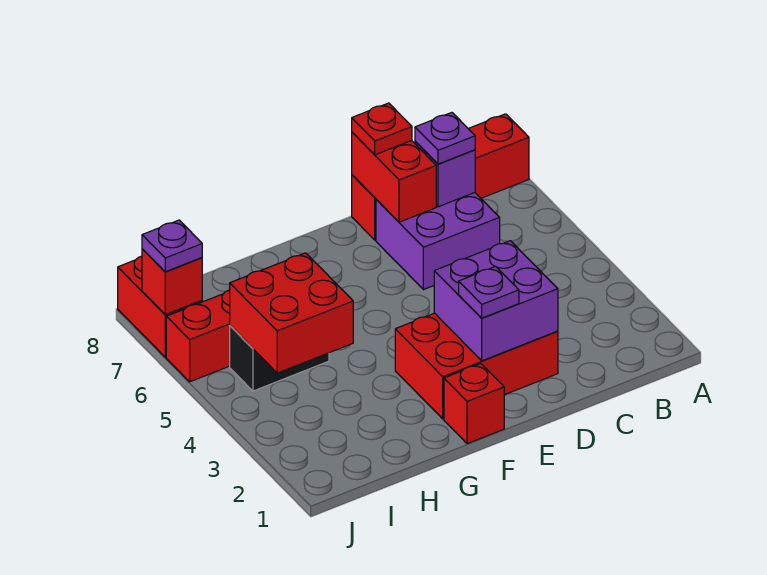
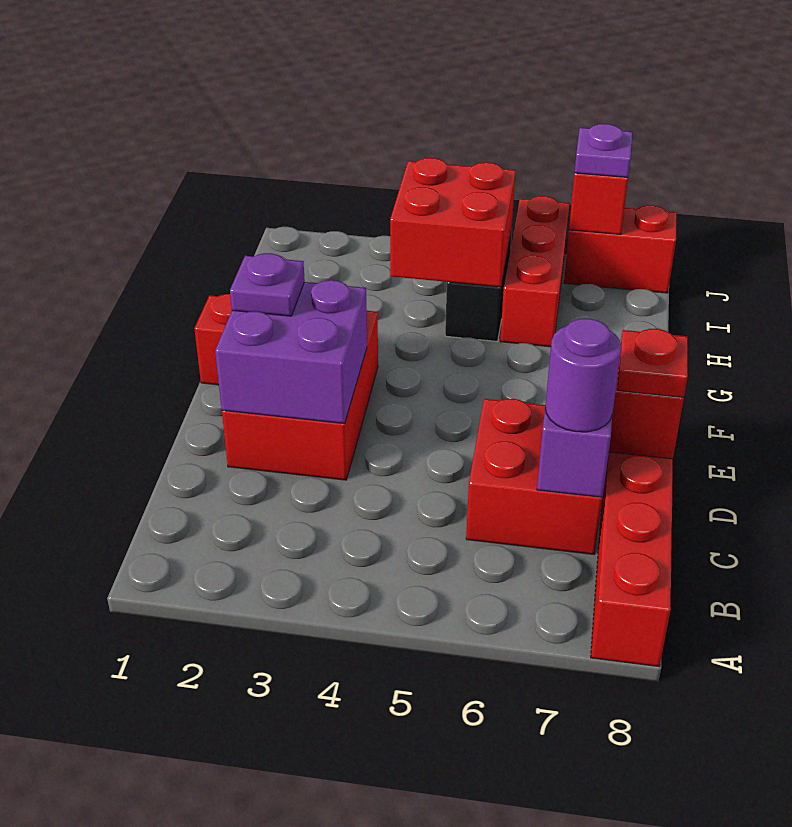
purple 2x2 brick [376,193,500,290] -> red 2x2 brick [466,399,602,554]
purple 1x1 plate [415,113,475,164] -> purple 1x1 round brick [545,319,621,432]

